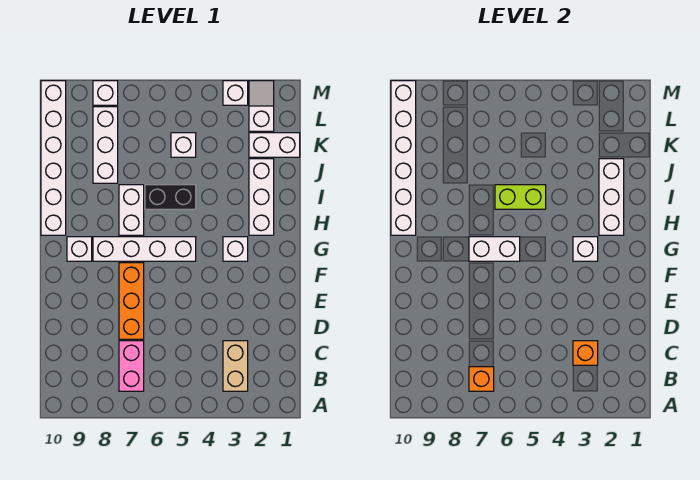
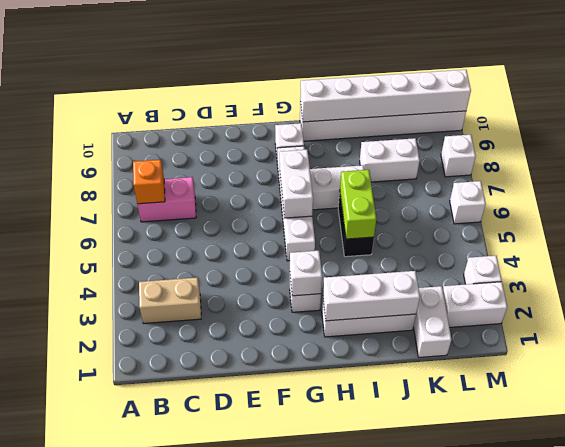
orange 1x1 brick [573,341,598,365] -> none
orange 1x3 brick [119,263,144,339] -> none
white 1x3 brick [93,107,118,183] -> white 1x2 brick [360,138,420,182]
white 1x1 brick [171,133,196,157] -> white 1x1 brick moved to [450,181,486,224]
white 1x2 slope [249,81,274,131] -> white 1x2 brick [443,282,507,328]

